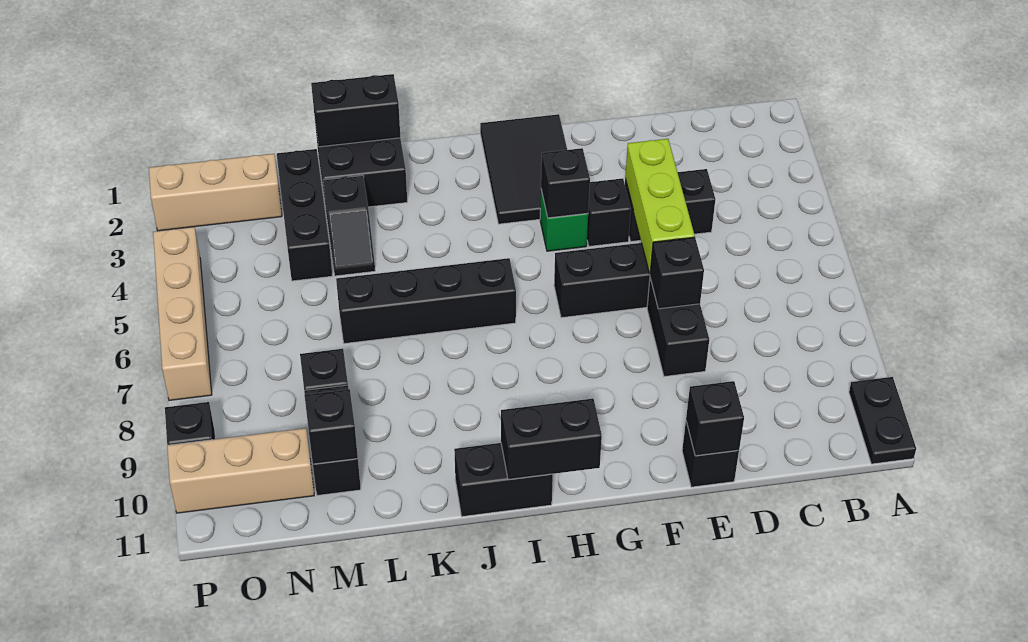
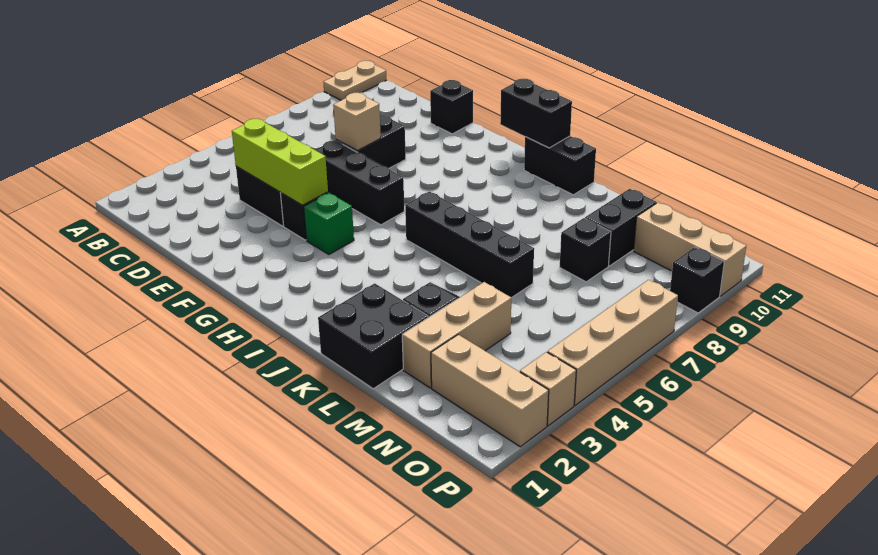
black 1x2 plate [849,377,916,464] -> tan 1x2 plate [323,61,386,100]
lime 1x3 brick [625,139,695,274] -> lime 1x3 brick turned to [232,118,328,205]
black 1x1 brick [650,237,704,309] -> tan 1x1 brick [333,93,381,151]
black 1x1 brick [686,381,744,456] -> none
black 2x3 tile [480,114,567,224] -> none
black 1x1 brick [541,148,590,218] -> none
black 1x2 brick [311,74,400,147] -> none
black 1x3 brick [277,149,332,281] -> tan 1x3 brick [402,282,511,388]
black 1x1 brick [305,389,358,464] -> none
none -> tan 1x1 brick [520,352,576,426]

